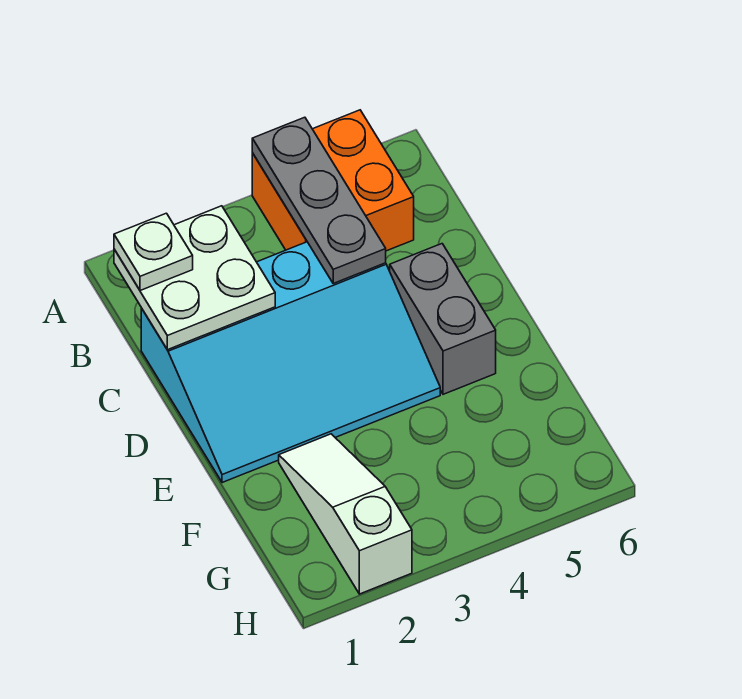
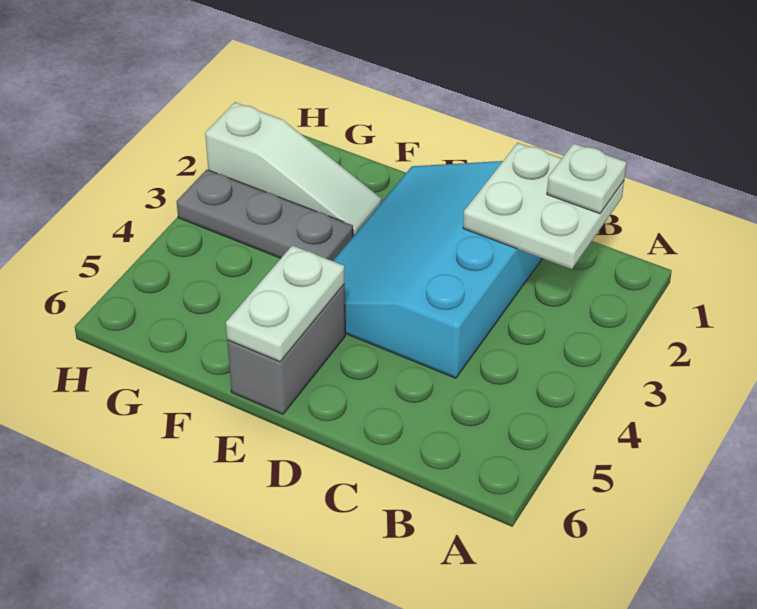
orange 2x2 brick [252,110,414,251] -> none
grey 1x3 plate [252,117,386,283] -> grey 1x3 plate moved to [176,170,353,261]
grey 1x2 brick [390,244,496,394] -> grey 1x2 brick turned to [227,284,345,414]
none -> white 1x2 plate [226,245,345,362]

